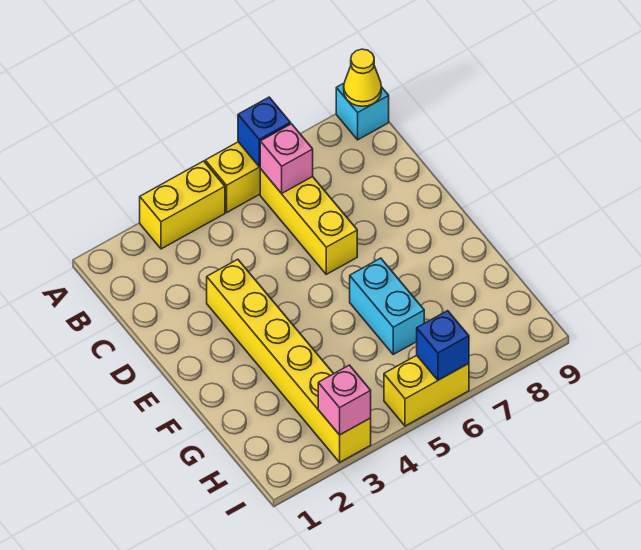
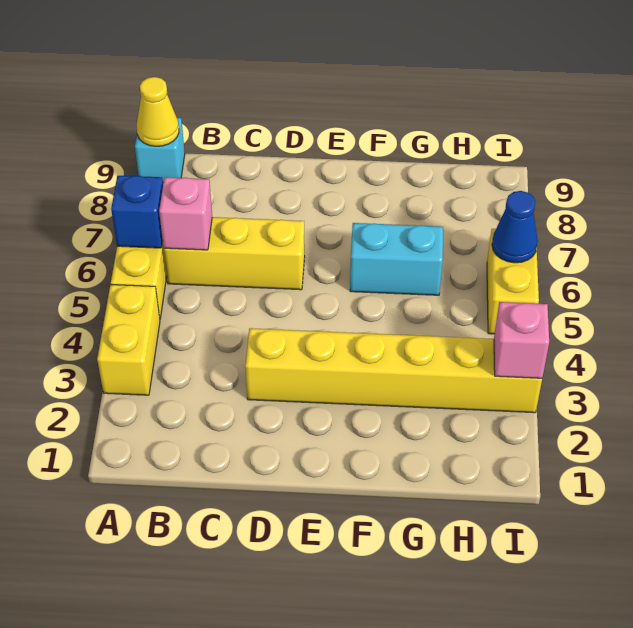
blue 1x1 brick [417,311,469,380] -> blue 1x1 cone [492,191,538,263]

